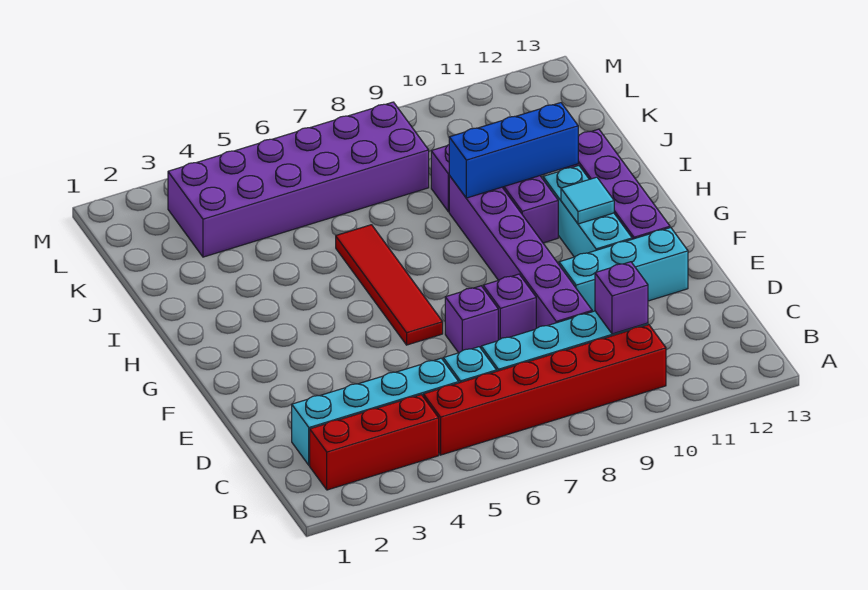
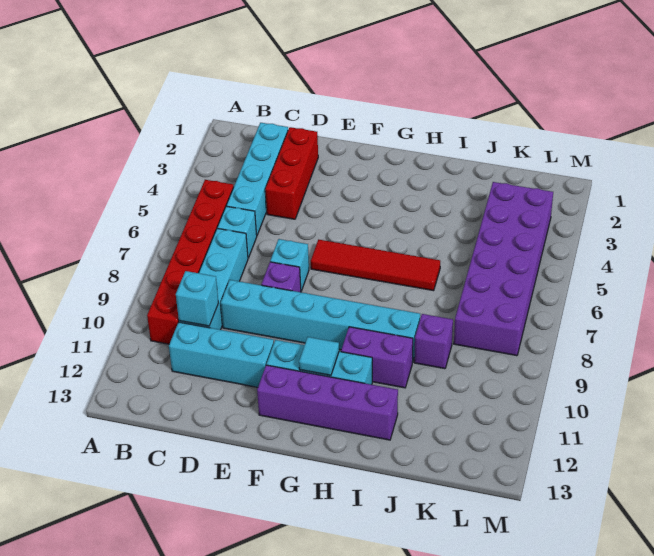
red 1x3 brick [310,395,439,490] -> red 1x3 brick moved to [265,127,318,219]
purple 1x1 brick [595,262,648,334] -> cyan 1x1 brick [176,271,218,326]
purple 1x6 brick [449,175,592,328] -> cyan 1x6 brick [221,280,420,360]
purple 1x1 brick [445,286,498,353] -> cyan 1x1 brick [270,239,309,291]
cyan 1x3 brick [559,228,688,312] -> cyan 1x3 brick turned to [169,322,274,387]
blue 1x3 brick [449,103,578,198] -> none

